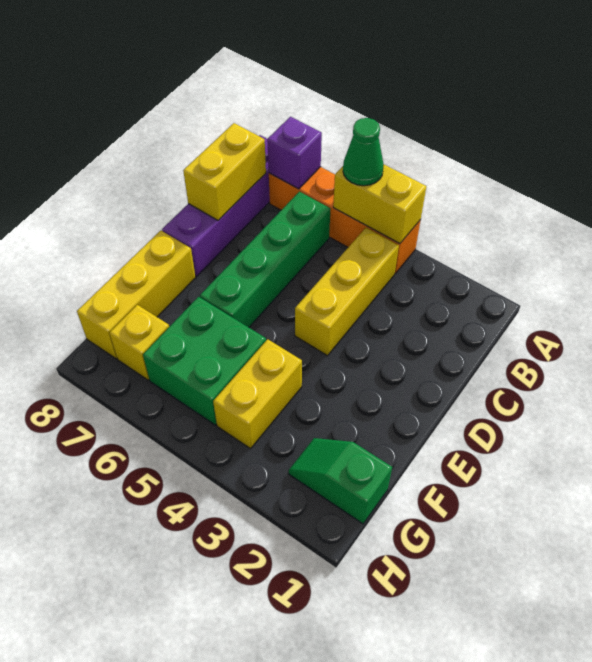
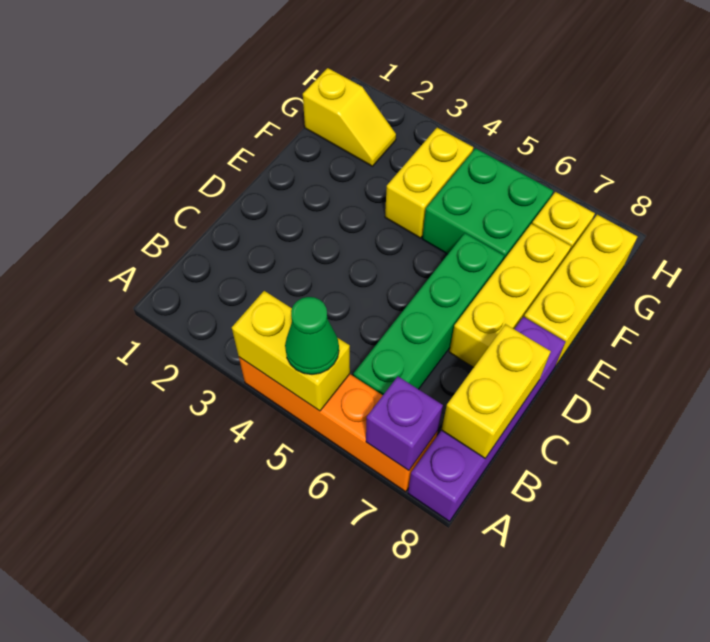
yellow 1x3 brick [295,228,399,356] -> yellow 1x3 brick moved to [449,224,571,367]
green 1x2 slope [289,438,392,524] -> yellow 1x2 slope [303,68,396,166]

